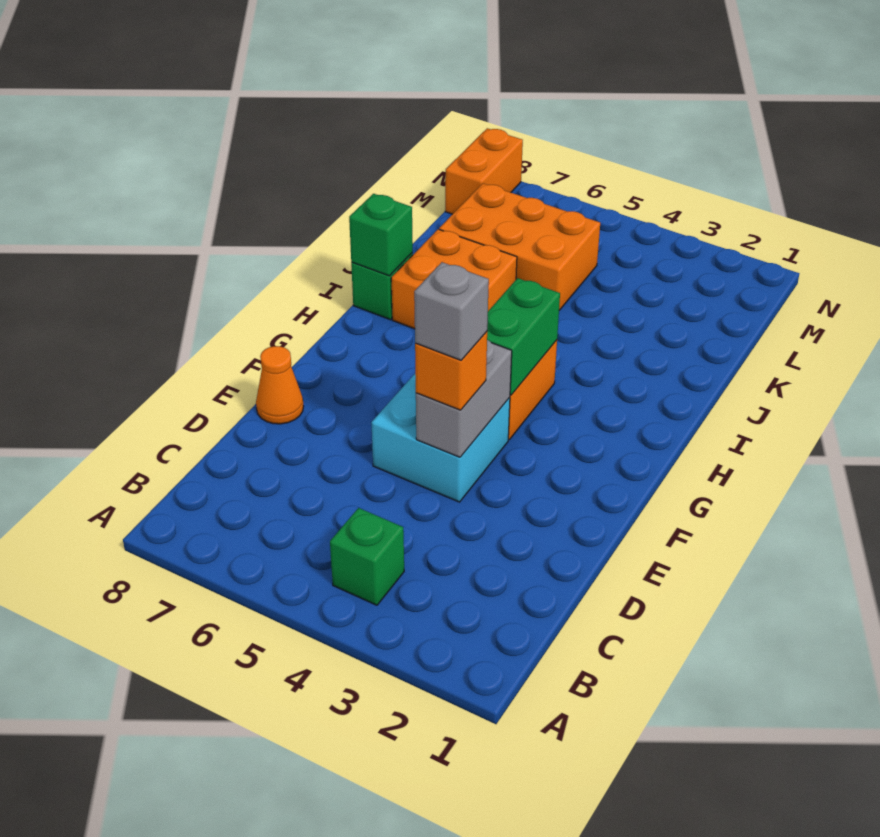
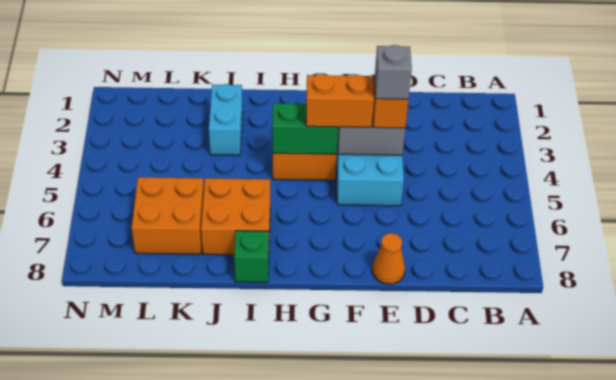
green 1x1 brick [330,508,404,605] -> none
green 1x1 brick [349,194,413,276] -> none
none -> cyan 1x2 brick [209,84,243,155]
orange 2x3 brick [439,183,600,310] -> orange 2x2 brick [132,177,204,254]
orange 1x2 brick [445,128,523,214] -> orange 1x2 brick moved to [306,74,374,127]

